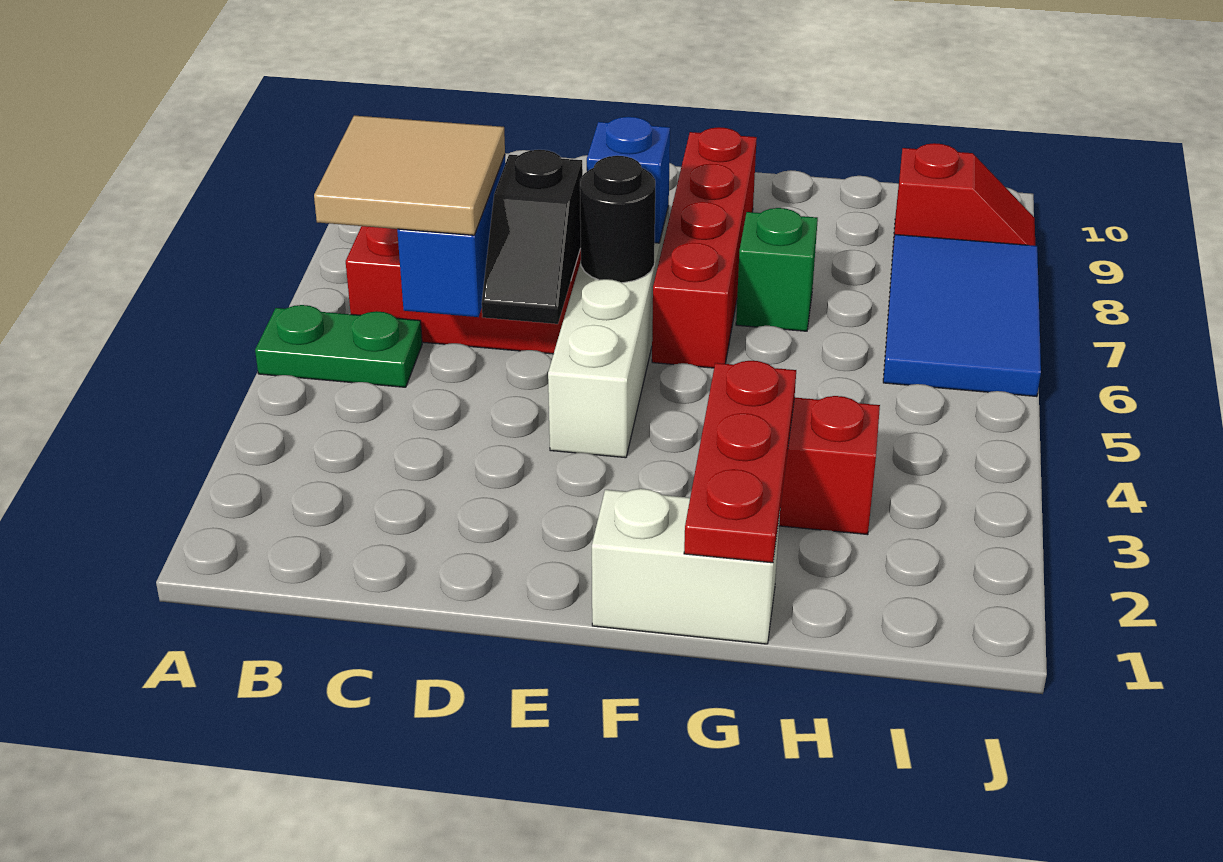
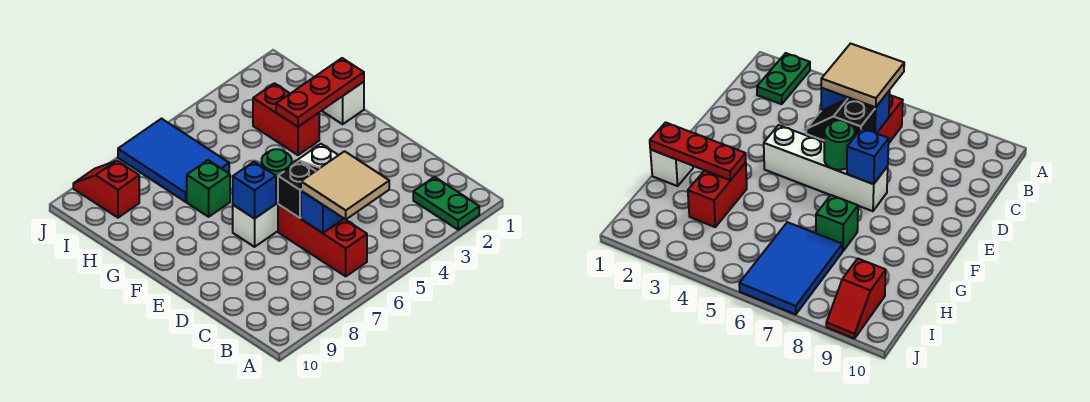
green 1x2 plate [255,305,422,387] -> green 1x2 plate moved to [413,177,479,230]
black 1x1 round brick [580,156,655,283] -> green 1x1 round brick [262,149,292,199]
white 1x2 brick [592,489,780,644] -> white 1x1 brick [322,82,364,124]
red 1x4 brick [652,127,757,368] -> none
blue 2x3 tile [883,234,1041,397] -> blue 2x3 tile turned to [118,119,229,202]

